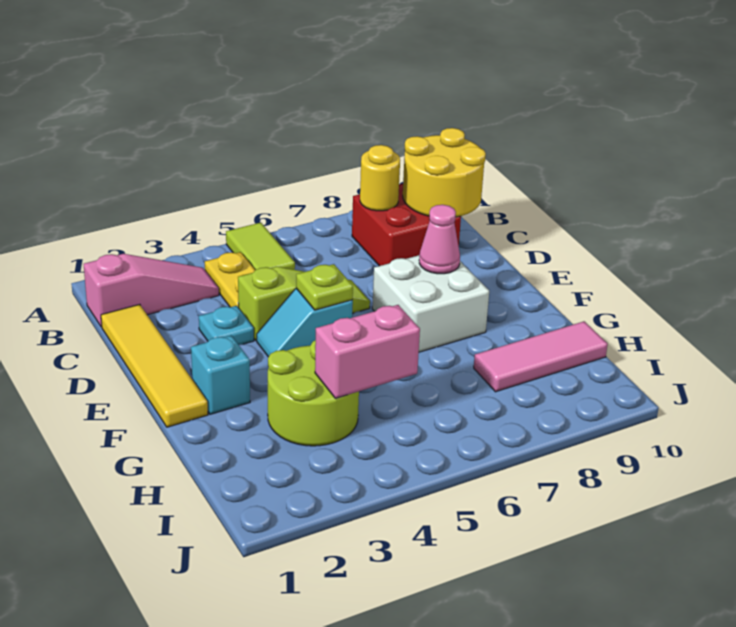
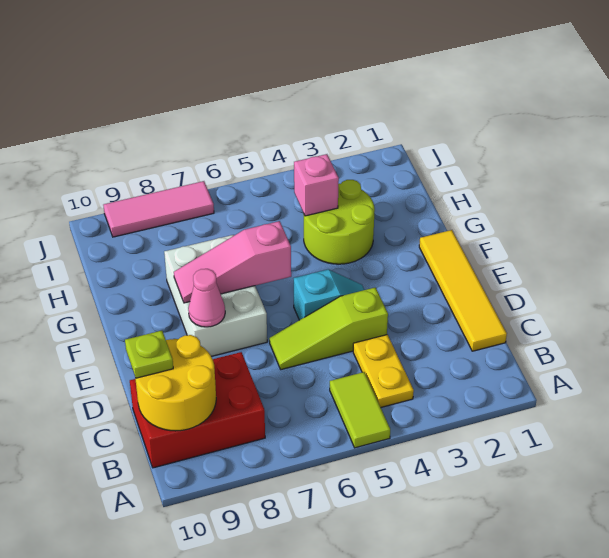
pink 1x3 slope [84,254,219,327] -> pink 1x3 slope moved to [174,221,291,303]
red 2x2 brick [352,184,461,266] -> red 2x3 brick [130,352,265,468]
yellow 1x1 round brick [360,145,400,211] -> none
cyan 1x1 plate [199,306,254,345] -> none
lime 1x1 plate [296,264,353,310] -> lime 1x1 plate moved to [125,331,173,378]
white 2x2 brick [372,255,489,352] -> white 2x3 brick [164,235,267,356]
cyan 1x1 brick [191,336,250,414] -> none
pink 1x2 brick [315,305,420,398] -> pink 1x1 brick [294,154,339,216]
pink 1x3 tile [474,321,608,392] -> pink 1x3 tile moved to [104,181,214,237]

